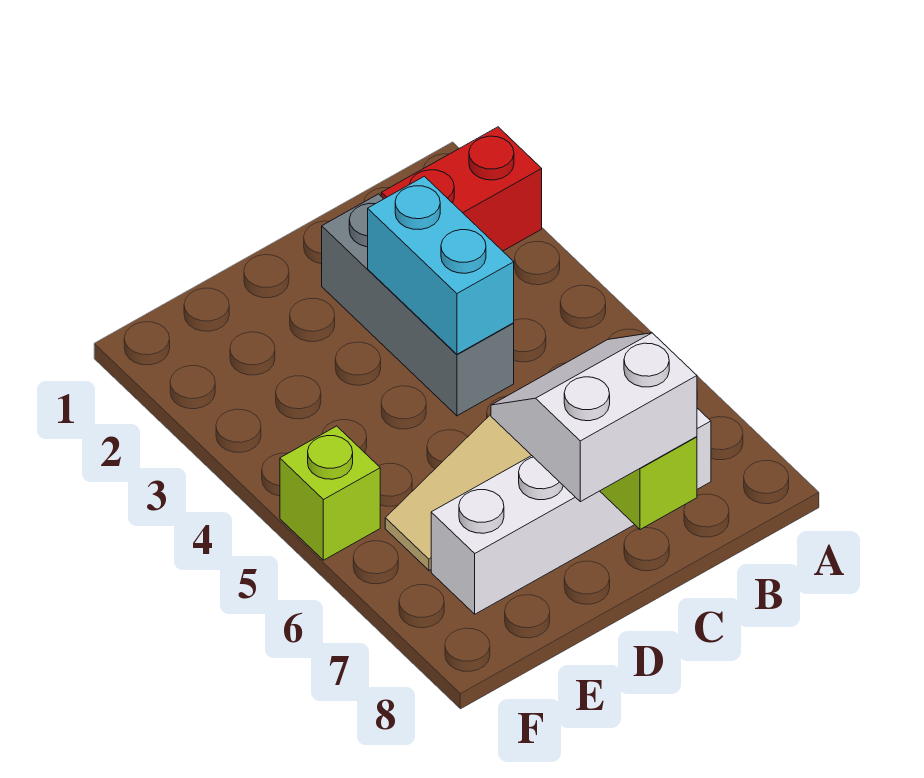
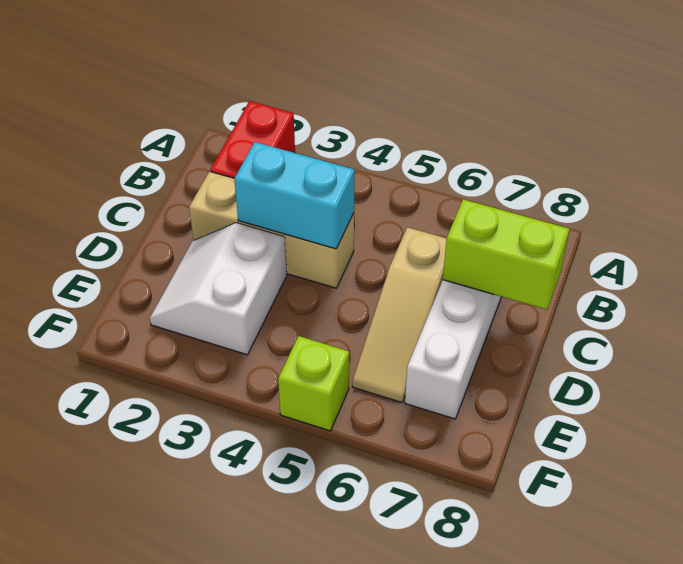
grey 1x3 brick [322,194,514,416] -> tan 1x3 brick [189,172,354,288]
white 2x2 slope [491,333,697,502] -> white 2x2 slope moved to [150,223,287,355]

